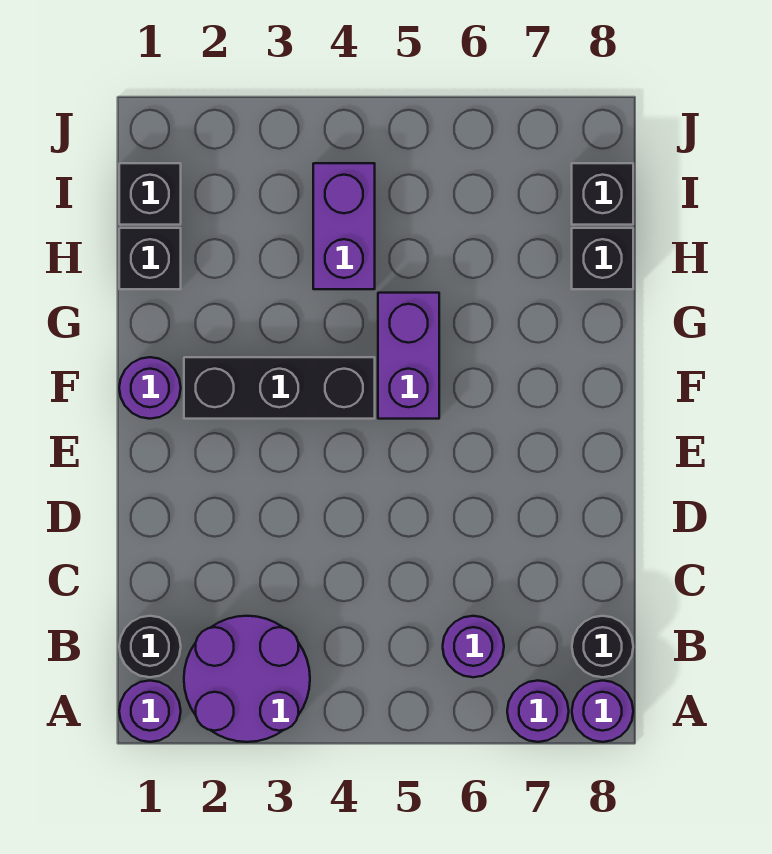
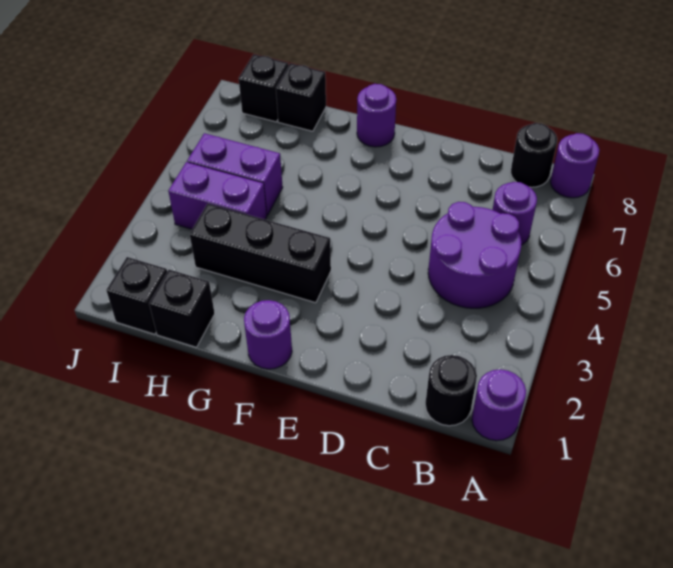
purple 2x2 round brick [184,616,310,742] -> purple 2x2 round brick moved to [428,202,521,308]
purple 1x1 round brick [507,681,569,742] -> purple 1x1 round brick moved to [357,84,396,147]
black 1x3 brick [184,357,375,419] -> black 1x3 brick turned to [190,204,331,303]
purple 1x2 brick [378,293,439,419] -> purple 1x2 brick moved to [187,133,283,215]

